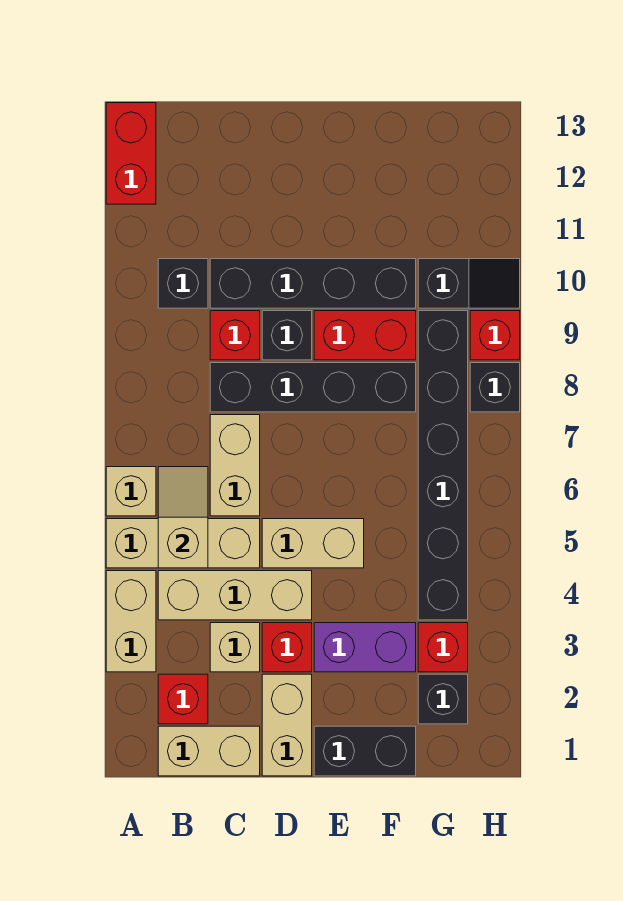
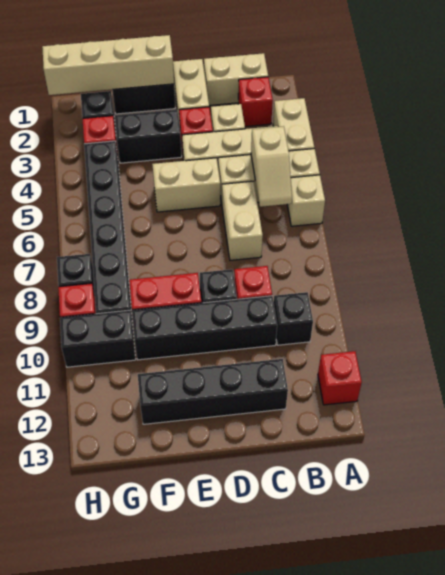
red 1x2 brick [106,103,156,204] -> red 1x1 brick [318,351,362,405]
black 1x4 brick [210,363,416,412] -> black 1x4 brick moved to [138,359,288,424]
none -> tan 1x4 brick [42,35,174,95]
purple 1x2 brick [314,623,416,672] -> black 1x2 brick [115,110,182,163]
black 1x2 slope [418,259,520,308] -> black 1x2 brick [60,310,136,367]

